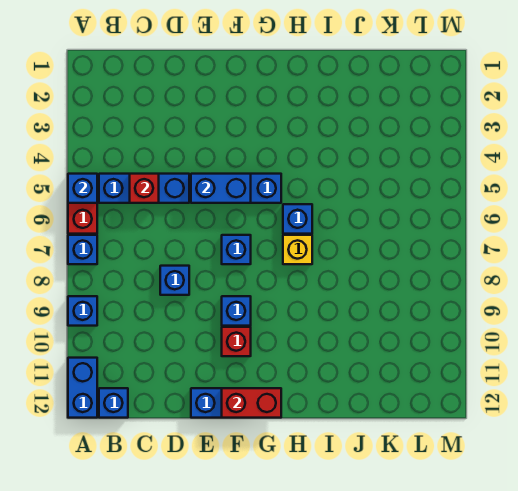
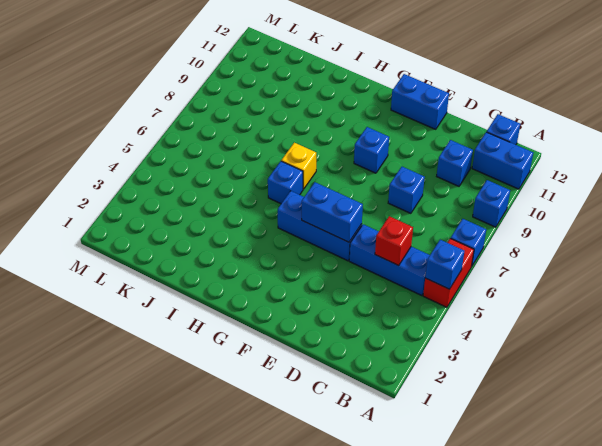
blue 1x2 brick [68,358,97,418] -> blue 1x2 brick turned to [472,132,533,189]
blue 1x1 brick [222,235,251,264] -> blue 1x1 brick moved to [437,140,473,186]
red 1x1 brick [222,327,251,356] -> none
red 1x2 brick [222,388,281,418] -> none

